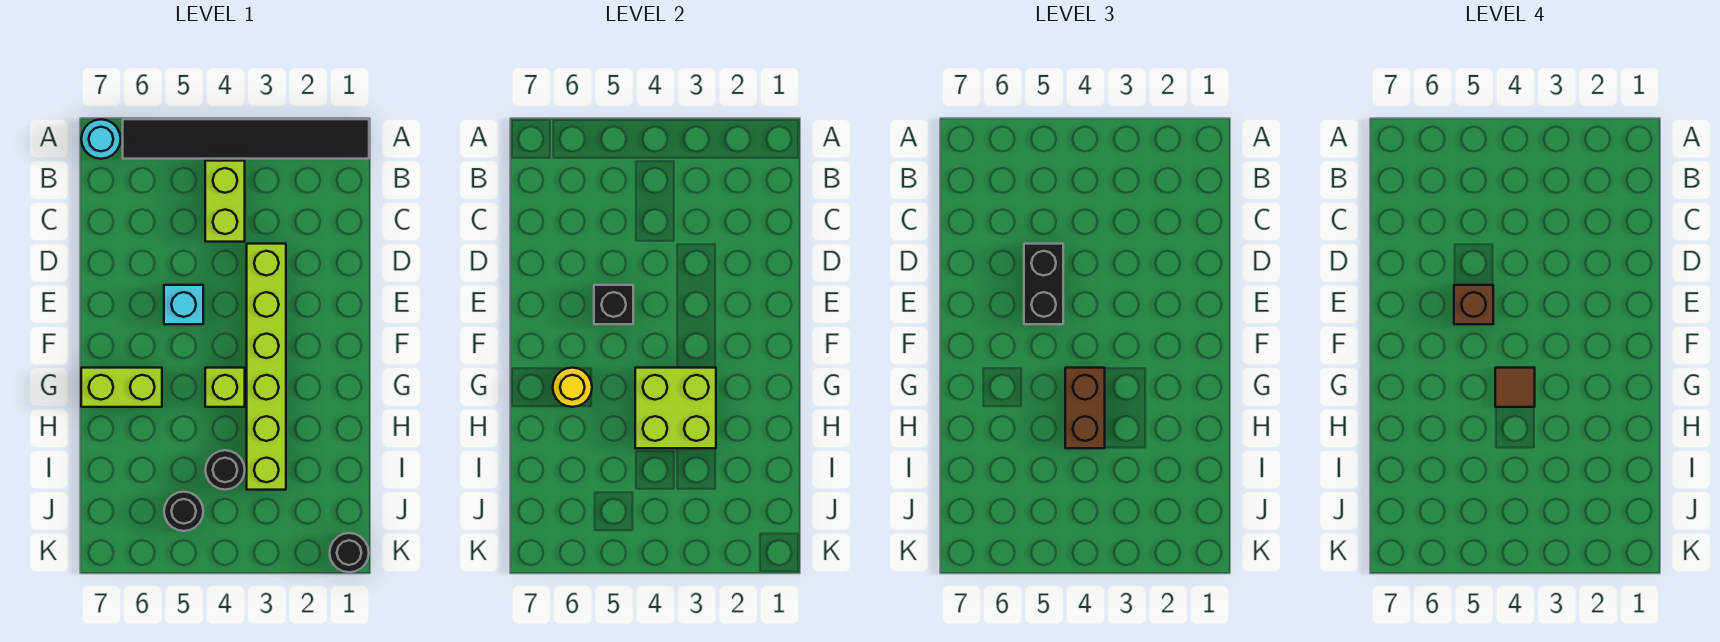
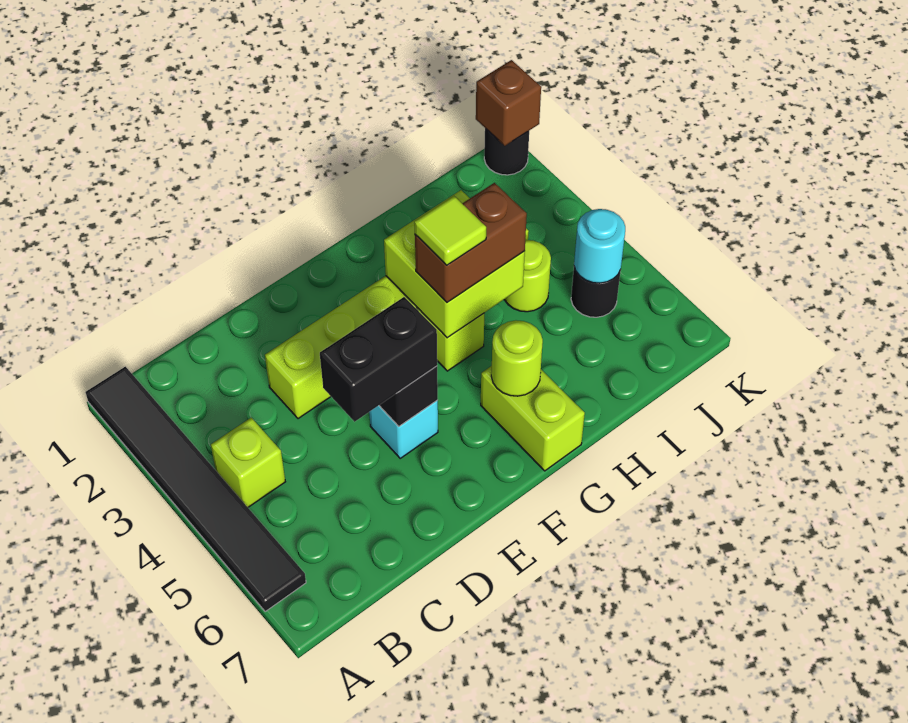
cyan 1x1 round brick [81,120,121,159] -> cyan 1x1 round brick moved to [574,209,625,283]
lime 1x2 brick [205,161,245,242] -> lime 1x1 brick [211,418,285,507]
brown 1x1 brick [1454,285,1493,324] -> brown 1x1 brick moved to [476,60,541,146]
brown 1x1 tile [1495,368,1535,407] -> lime 1x1 tile [414,196,486,265]
yellow 1x1 round brick [553,368,592,407] -> lime 1x1 round brick [491,320,543,396]
black 1x1 round brick [205,450,245,490] -> lime 1x1 round brick [504,240,551,312]

